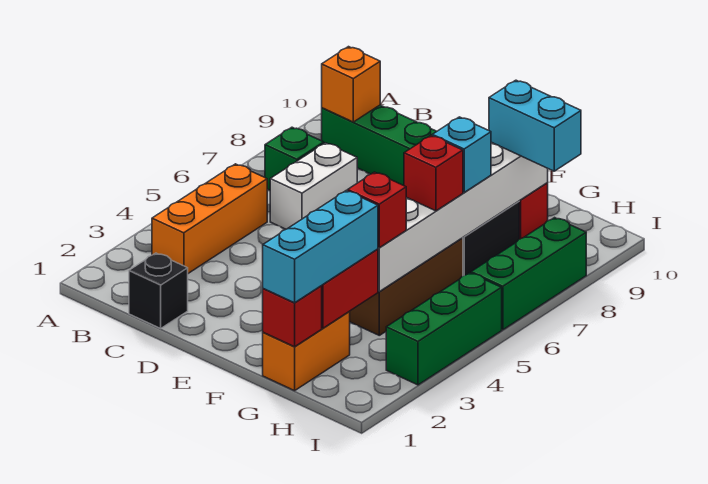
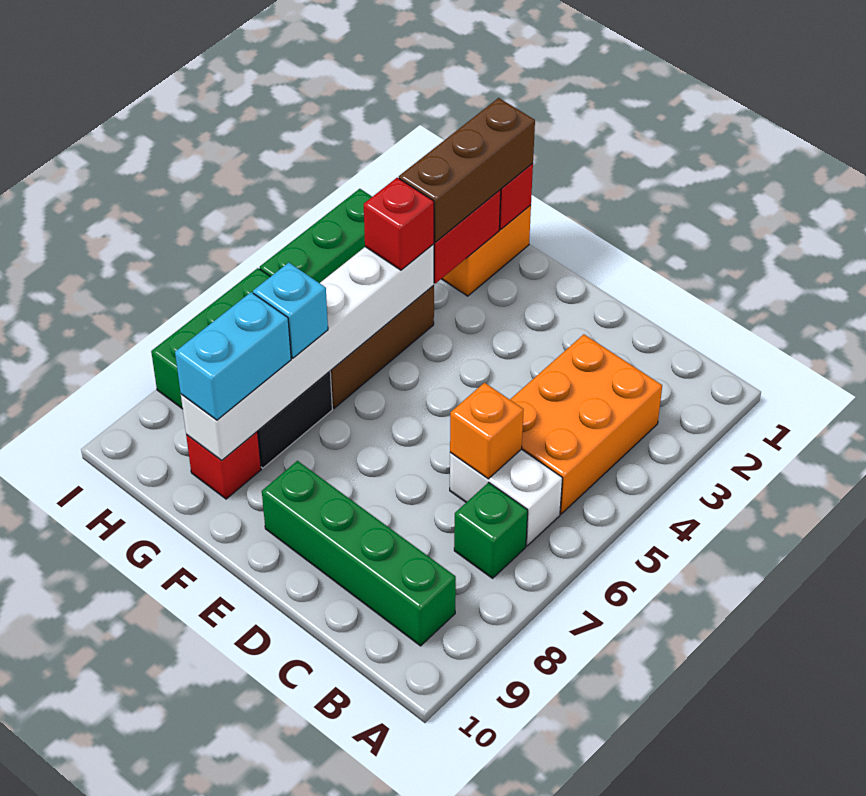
orange 1x3 brick [152,164,267,273] -> orange 2x3 brick [510,334,662,514]
orange 1x1 brick [322,47,380,122] -> orange 1x1 brick moved to [450,383,524,479]
black 1x1 brick [129,253,188,328] -> none
white 1x2 brick [270,143,357,229] -> white 1x2 brick turned to [450,449,563,546]
cyan 1x3 brick [263,191,378,303] -> brown 1x3 brick [399,98,535,242]
red 1x1 brick [404,136,463,211] -> none
cyan 1x2 brick [489,80,581,171] -> cyan 1x2 brick turned to [175,292,291,420]

